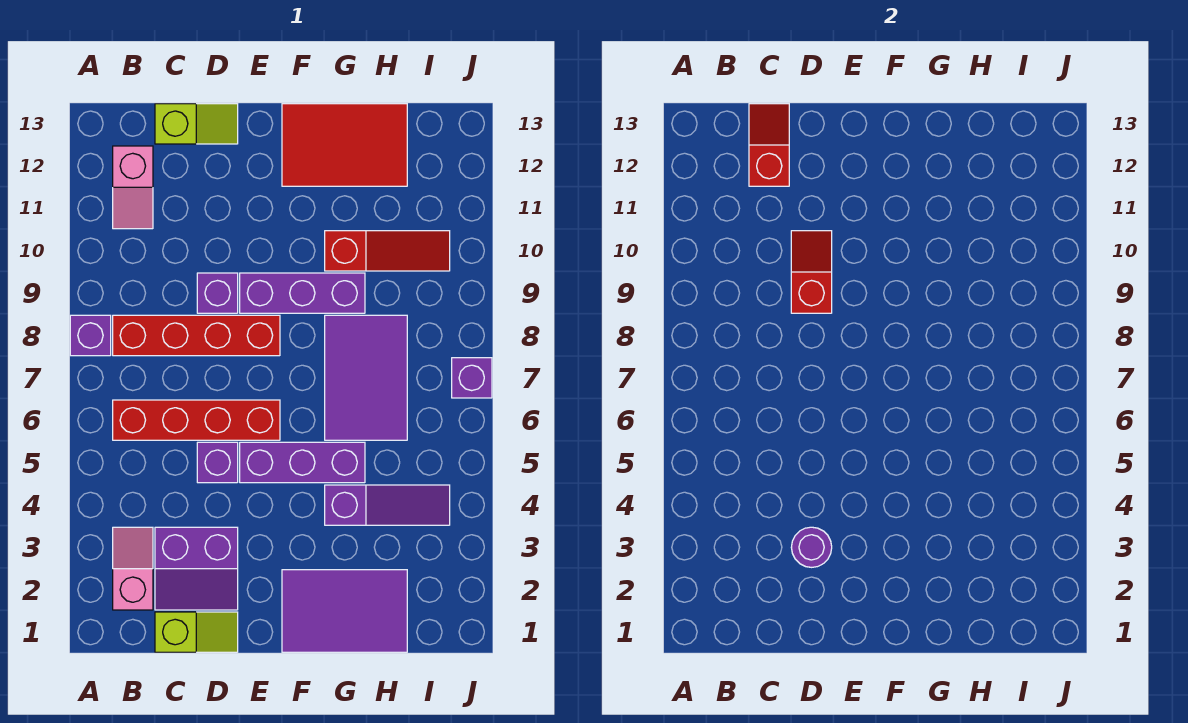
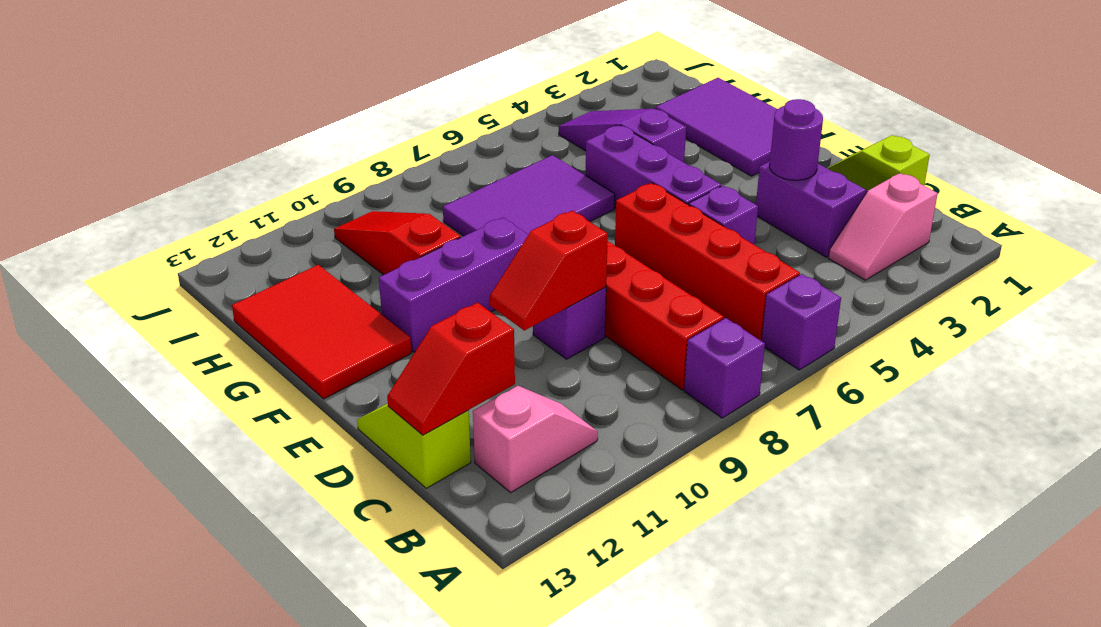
purple 1x3 brick [240,273,365,313] -> purple 1x3 brick turned to [379,218,528,352]
purple 1x1 brick [452,358,492,398] -> purple 1x1 brick moved to [762,274,841,370]

